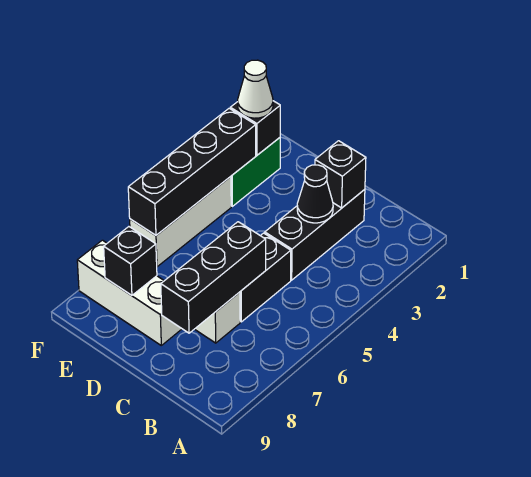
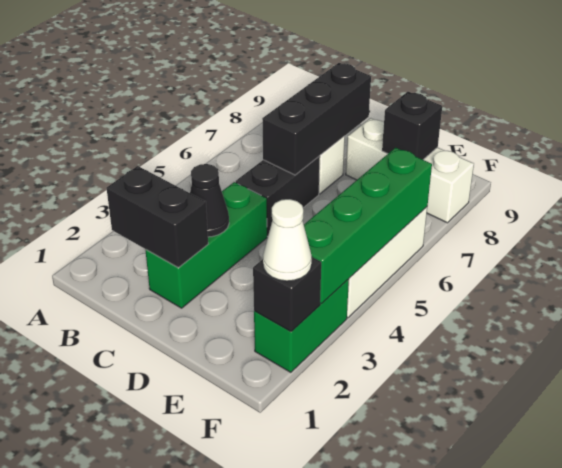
black 1x3 brick [265,189,365,280] -> green 1x3 brick [145,182,267,308]
black 1x1 brick [315,141,366,208] -> black 1x2 brick [107,166,208,268]
black 1x4 brick [128,108,256,235] -> green 1x4 brick [304,148,432,303]

